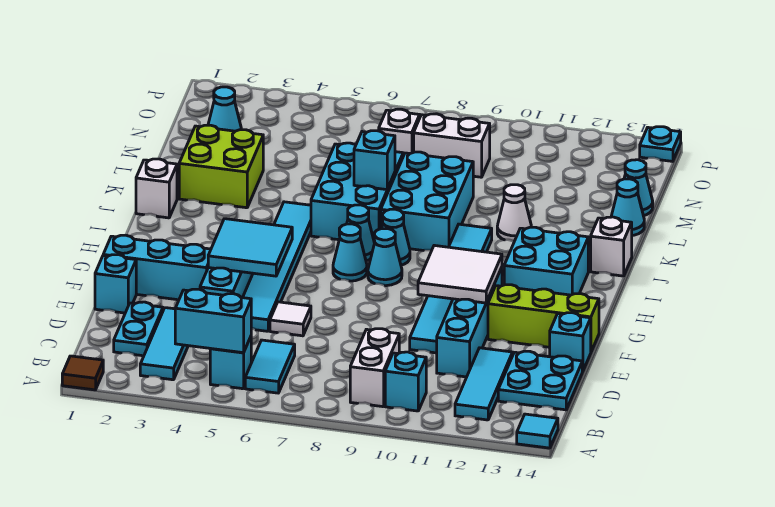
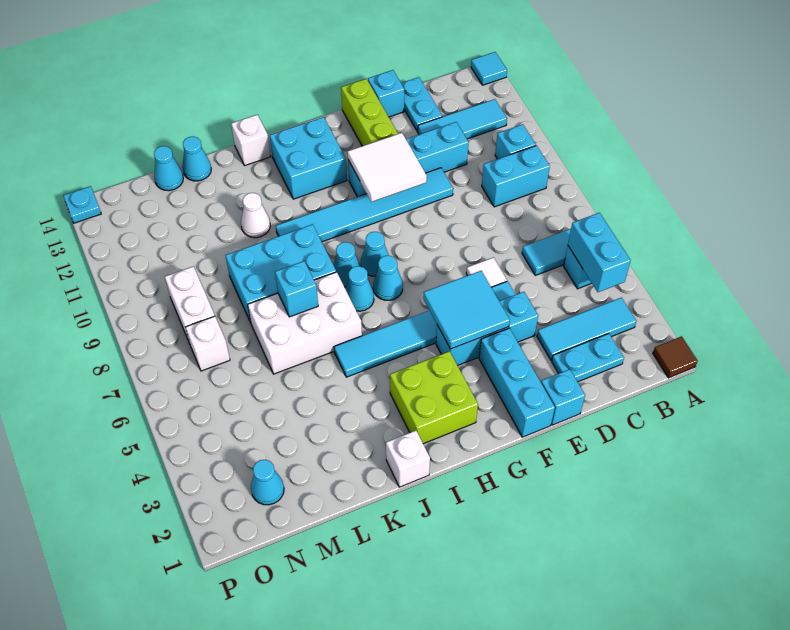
white 1x2 brick [350,329,399,407] -> cyan 1x2 brick [482,146,550,207]
cyan 2x2 plate [498,351,582,410] -> cyan 1x2 plate [401,77,442,131]
cyan 2x3 brick [311,143,403,243] -> white 2x3 brick [248,272,362,374]
lime 2x2 brick [179,125,263,208] -> lime 2x2 brick moved to [390,351,478,444]

